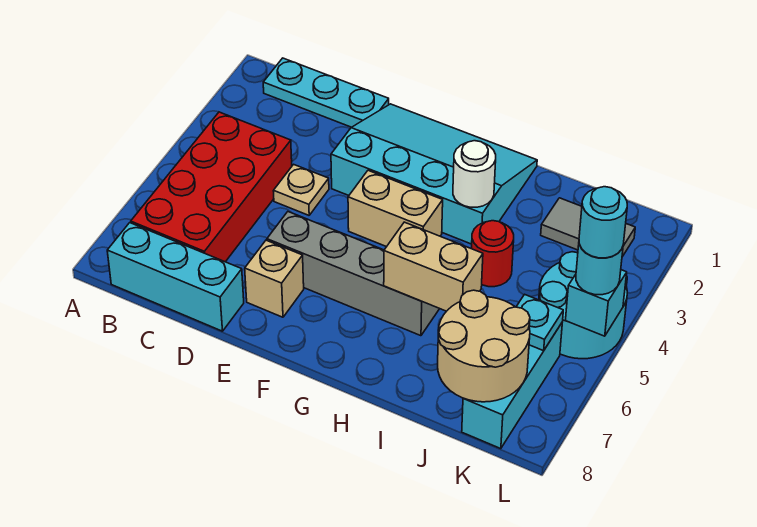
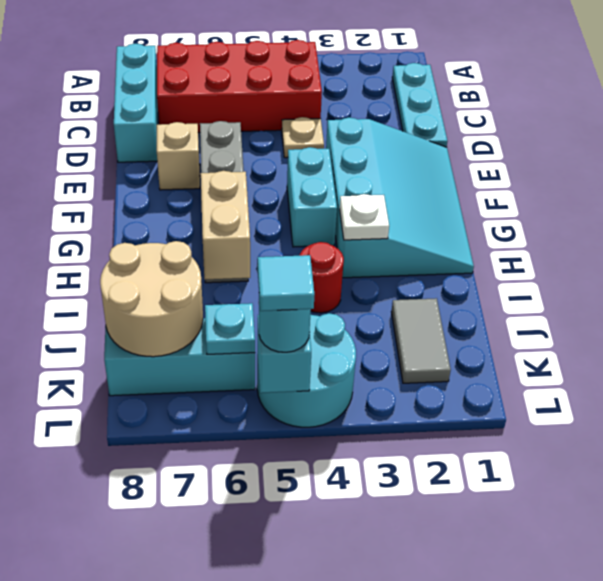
tan 1x2 brick [348,170,443,247] -> cyan 1x2 brick [287,147,337,247]
white 1x1 round brick [453,141,496,207] -> white 1x1 plate [340,194,389,240]
cyan 1x1 round brick [579,187,627,258] -> cyan 1x1 tile [258,255,315,311]

